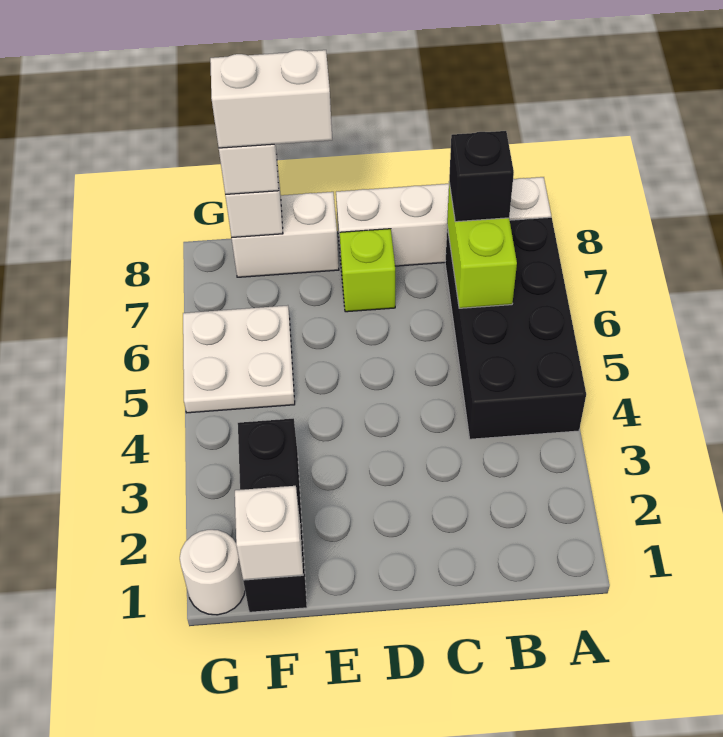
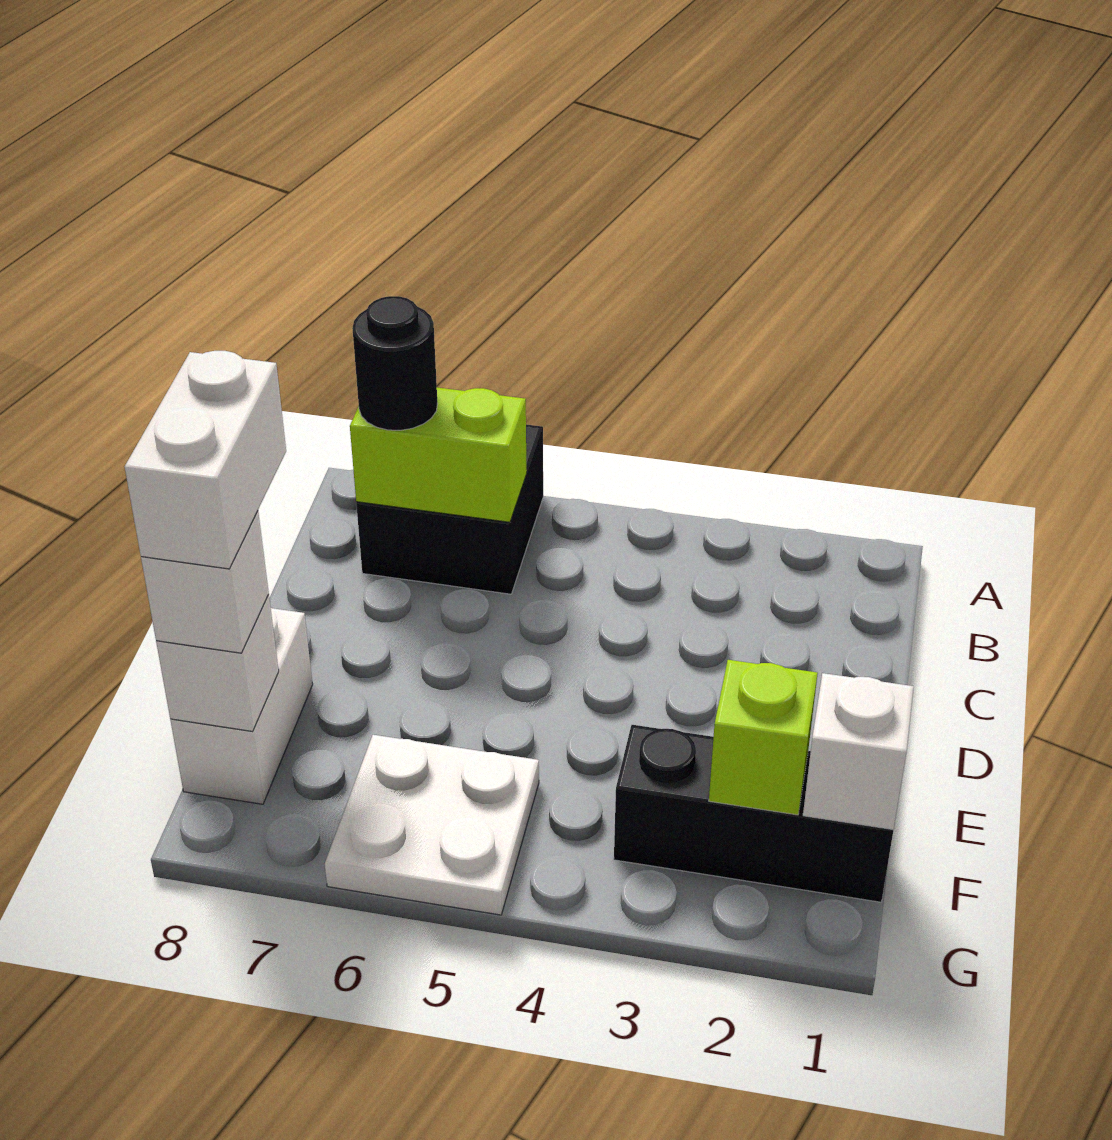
black 2x4 brick [445,217,586,439] -> black 2x2 brick [356,425,543,594]
white 1x4 brick [336,177,551,266] -> none
black 1x1 brick [449,131,514,222] -> black 1x1 round brick [352,296,437,430]
lime 1x1 brick [340,229,395,312] -> lime 1x1 brick moved to [709,660,818,815]
white 1x1 round brick [180,530,245,615] -> none

